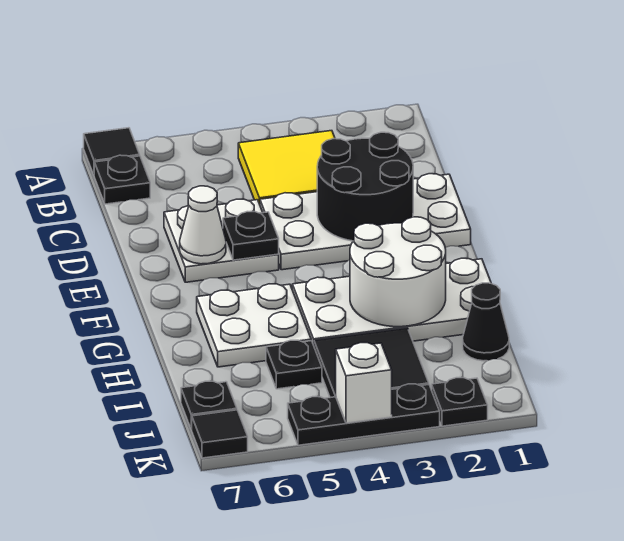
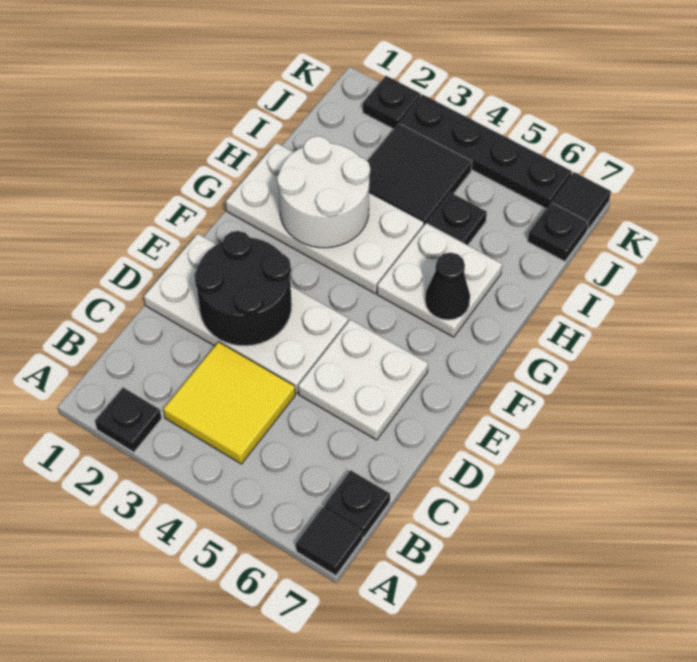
black 1x1 plate [223,212,279,260] -> black 1x1 plate moved to [95,388,161,452]
white 1x1 cone [180,186,226,264] -> none
black 1x1 cone [463,283,509,361] -> black 1x1 cone moved to [425,253,470,320]
black 1x3 plate [288,384,440,445] -> black 1x4 plate [400,95,572,208]
white 1x1 brick [336,343,392,423] -> none

